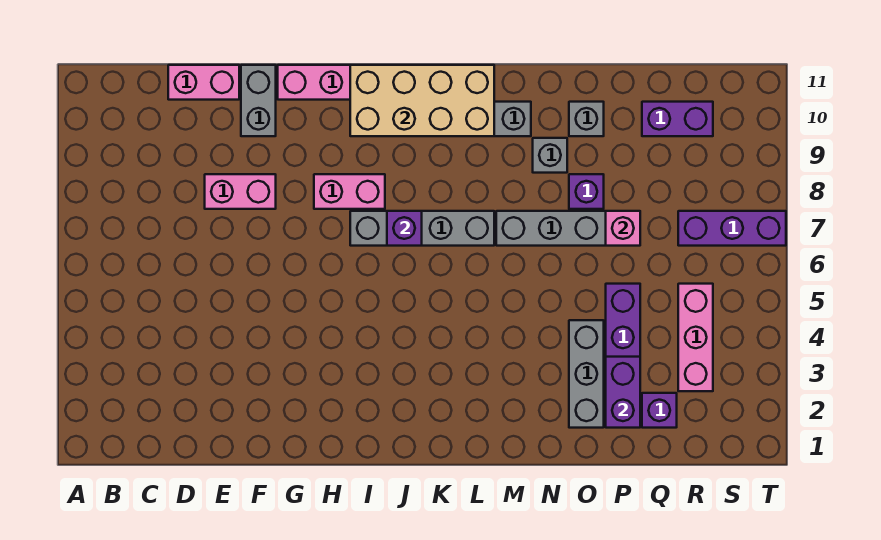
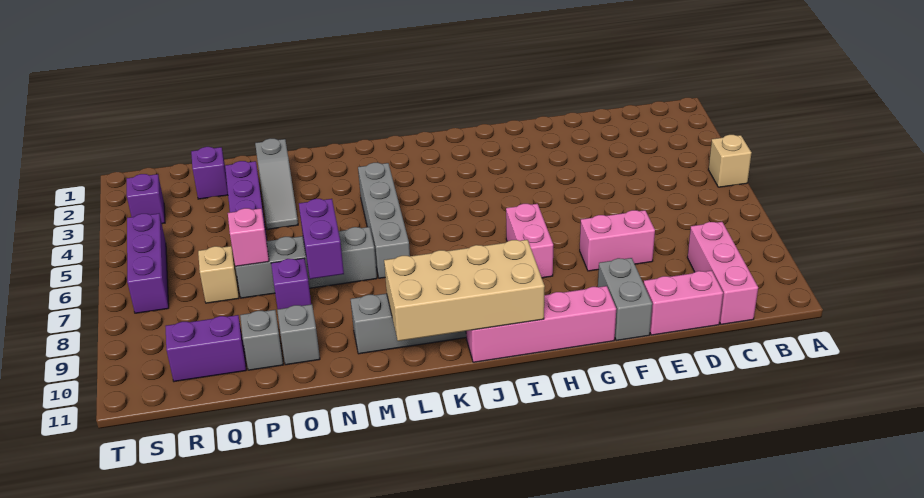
none -> tan 1x1 brick [708,135,751,187]
pink 1x2 brick [314,174,385,209] -> pink 1x2 brick turned to [506,204,553,278]
grey 1x4 brick [350,211,494,246] -> grey 1x4 brick turned to [358,163,410,278]
purple 1x1 brick [387,211,422,246] -> purple 1x1 brick moved to [127,174,165,224]
grey 1x1 brick [533,138,567,173] -> grey 1x1 brick moved to [240,310,283,370]
grey 1x3 brick [569,320,604,428] -> grey 1x3 slope [255,139,298,229]
purple 1x2 brick [606,357,640,428] -> purple 1x2 brick moved to [299,199,344,279]
none -> tan 1x1 brick [198,246,239,303]
pink 1x3 brick [678,284,713,391] -> pink 1x3 brick moved to [687,222,758,324]
purple 1x3 brick [678,211,786,246] -> purple 1x3 brick turned to [127,214,169,313]

